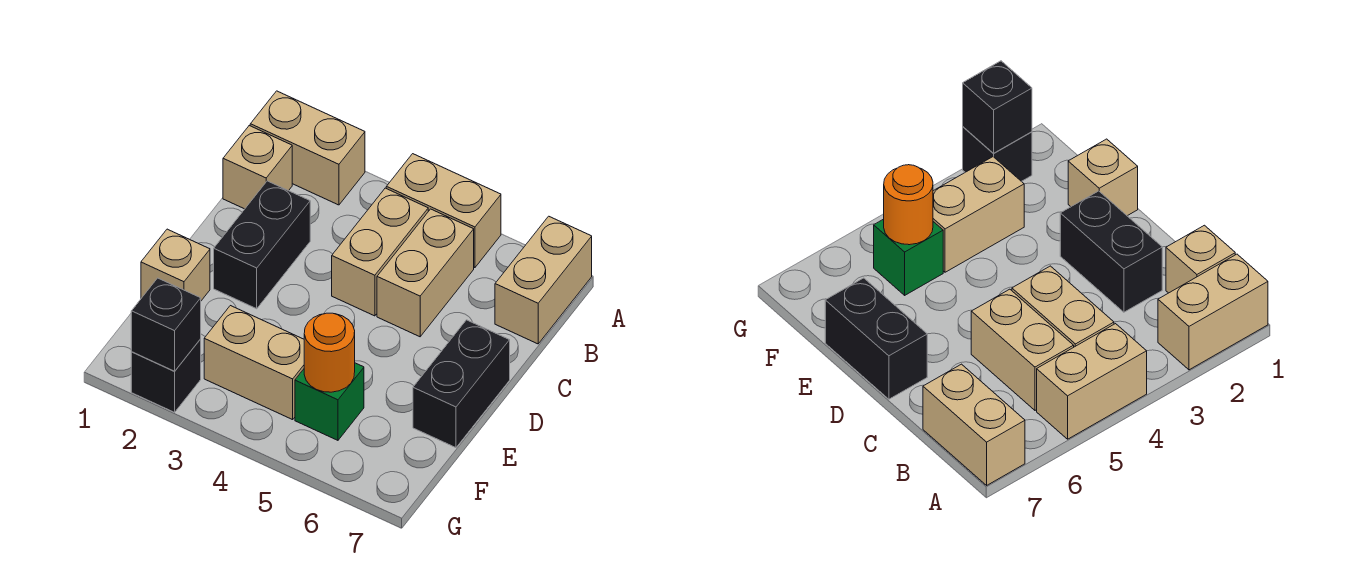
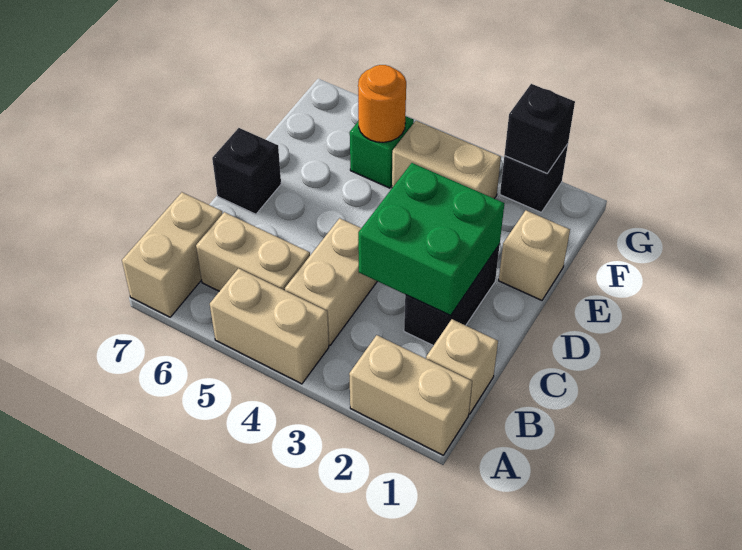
tan 1x2 brick [377,209,474,337] -> tan 1x2 brick turned to [196,212,310,291]
none -> green 2x2 brick [358,163,504,316]
black 1x2 brick [413,320,510,448] -> black 1x1 brick [212,128,281,214]

